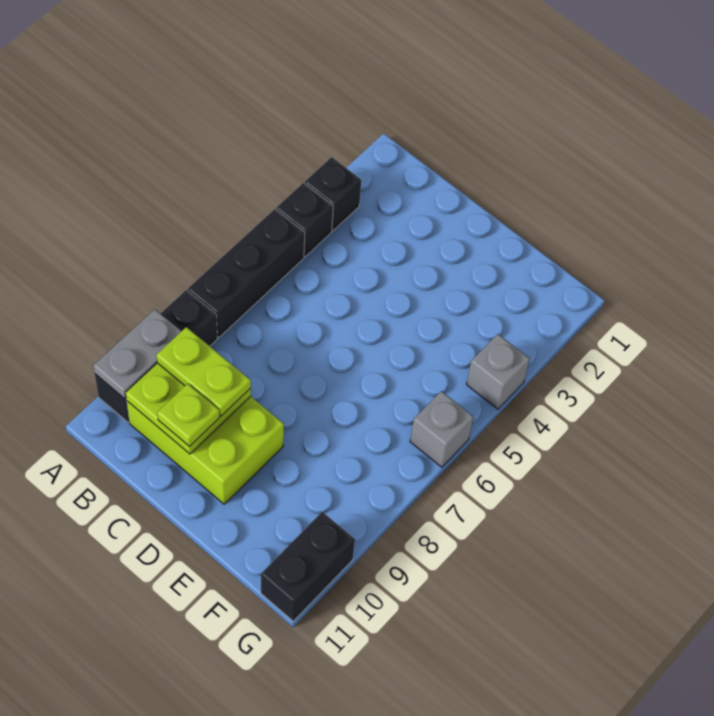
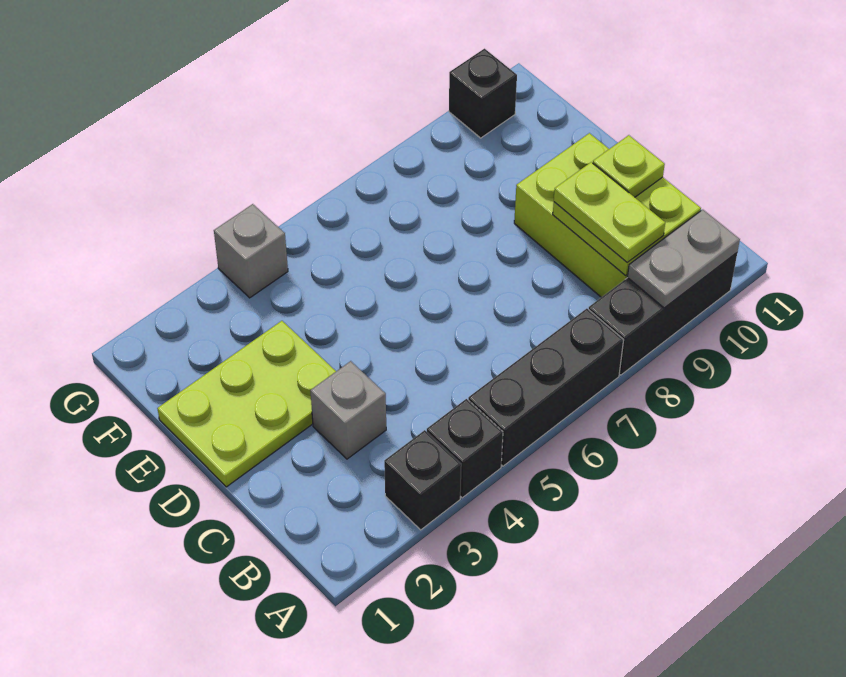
none -> lime 2x3 plate [157,321,336,487]
grey 1x1 brick [410,391,474,467] -> grey 1x1 brick moved to [310,361,386,459]
black 1x2 brick [261,512,355,621] -> black 1x1 brick [449,49,517,138]

